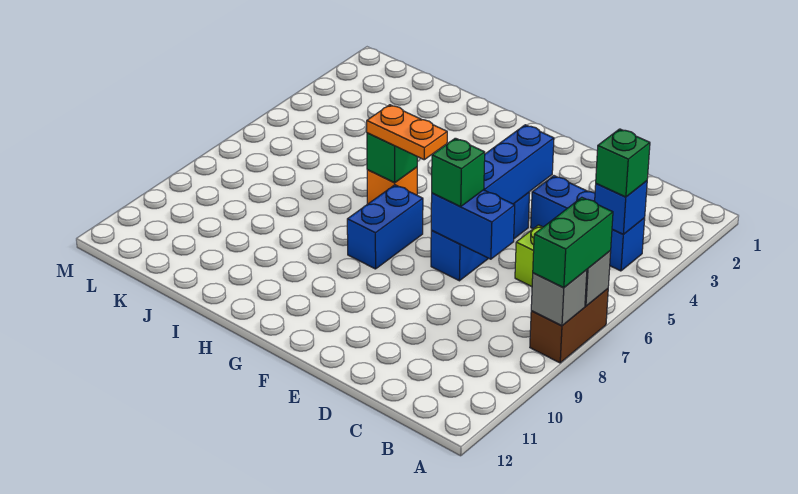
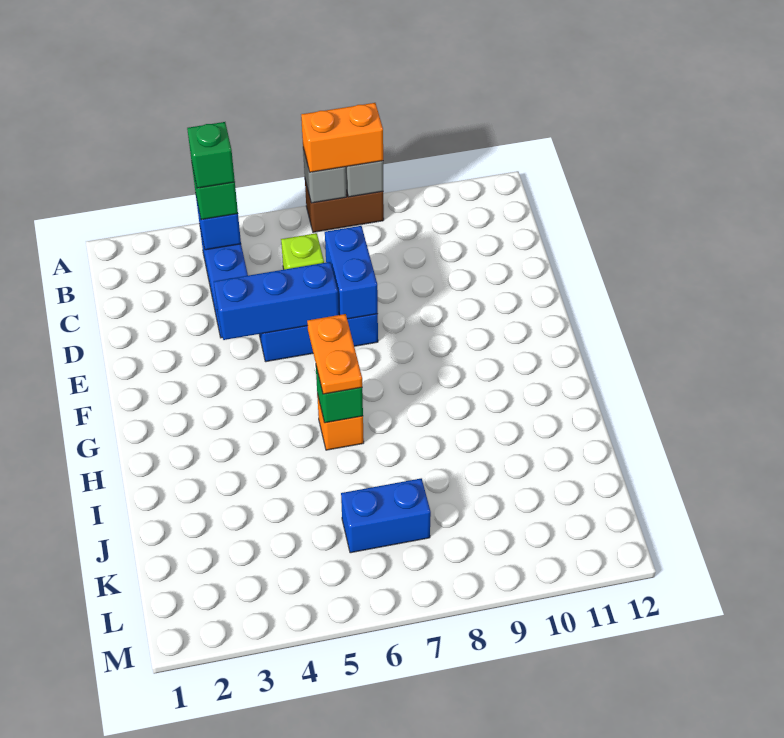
green 1x2 brick [533,197,613,288] -> orange 1x2 brick [301,103,383,172]
green 1x1 brick [432,138,485,206] -> green 1x1 brick moved to [187,122,235,188]
blue 1x2 brick [347,185,423,269] -> blue 1x2 brick moved to [341,478,431,553]

